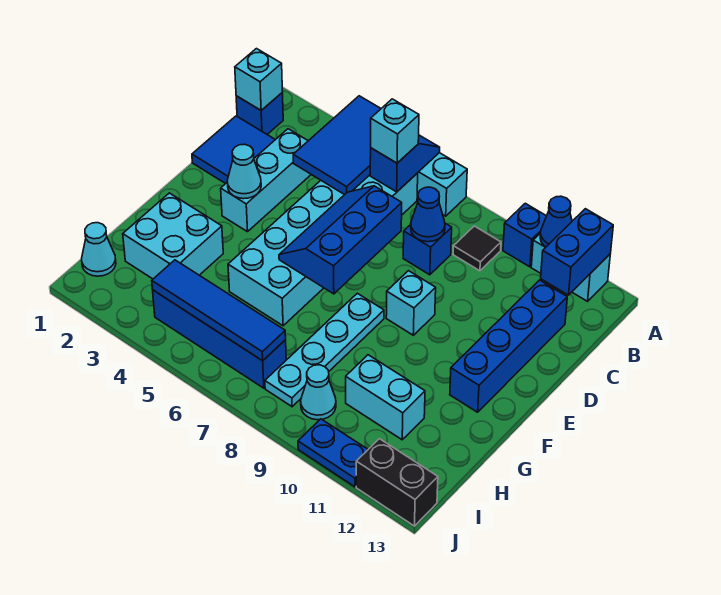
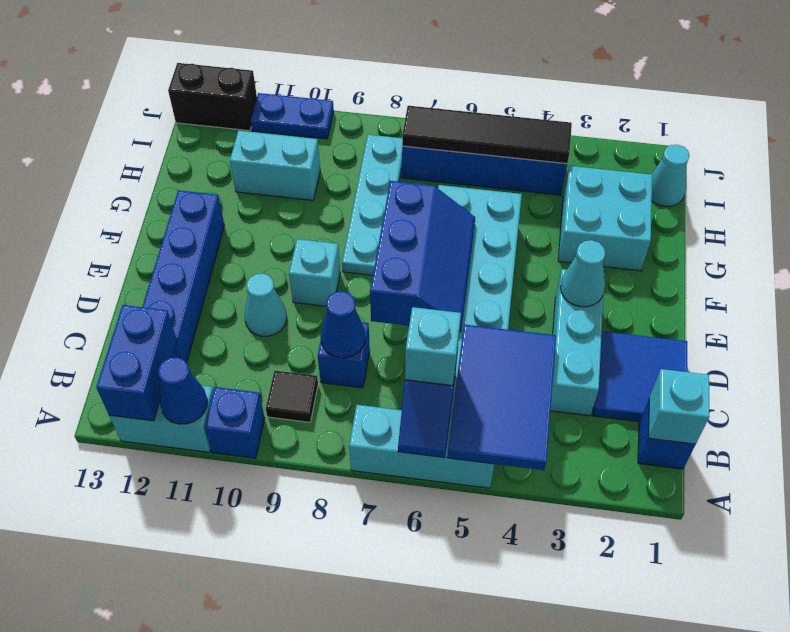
blue 1x4 tile [152,260,286,361] -> black 1x4 tile [402,106,572,164]
cyan 1x1 cone [301,365,336,420] -> cyan 1x1 cone moved to [245,273,287,336]

